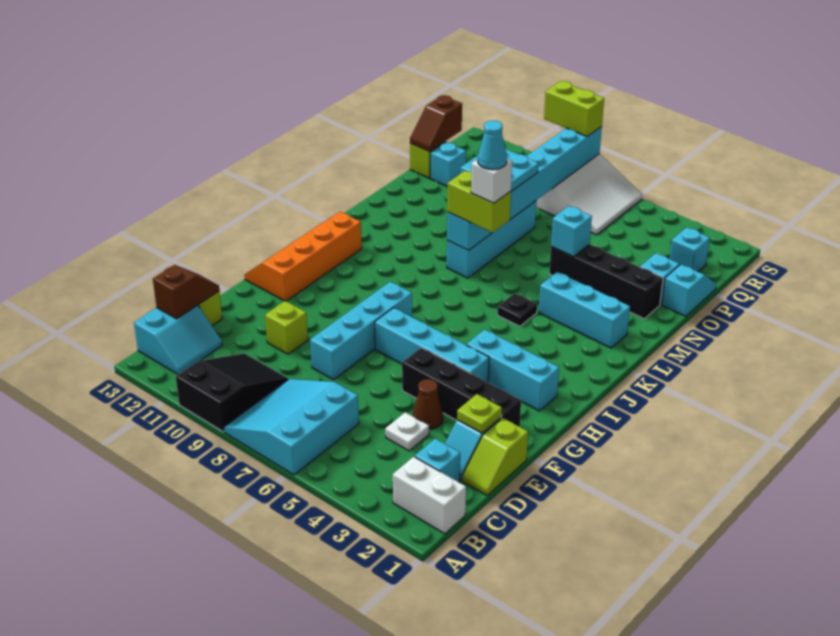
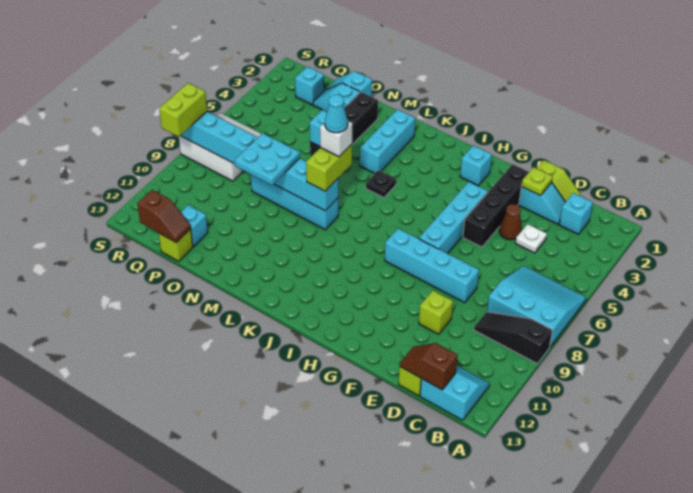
cyan 3x3 slope [224,379,359,475] -> cyan 3x3 slope turned to [487,266,586,347]
black 2x3 slope [176,353,288,432] -> black 1x3 slope [474,312,553,364]
white 1x2 brick [393,457,466,534] -> none
orange 2x4 slope [244,212,362,301] -> none
cyan 1x3 brick [466,330,559,411] -> cyan 1x1 brick [460,146,492,186]

